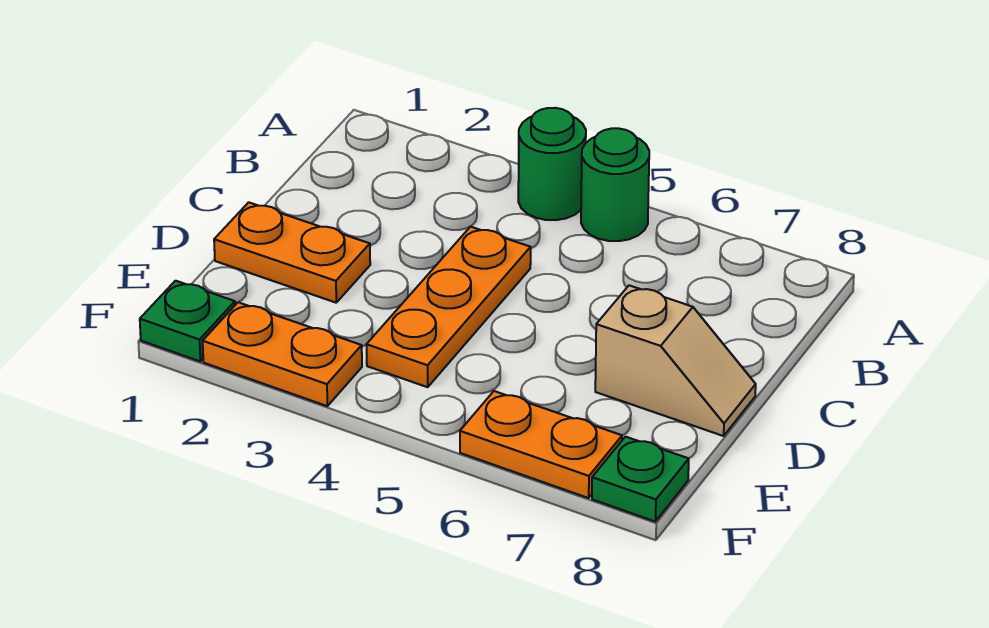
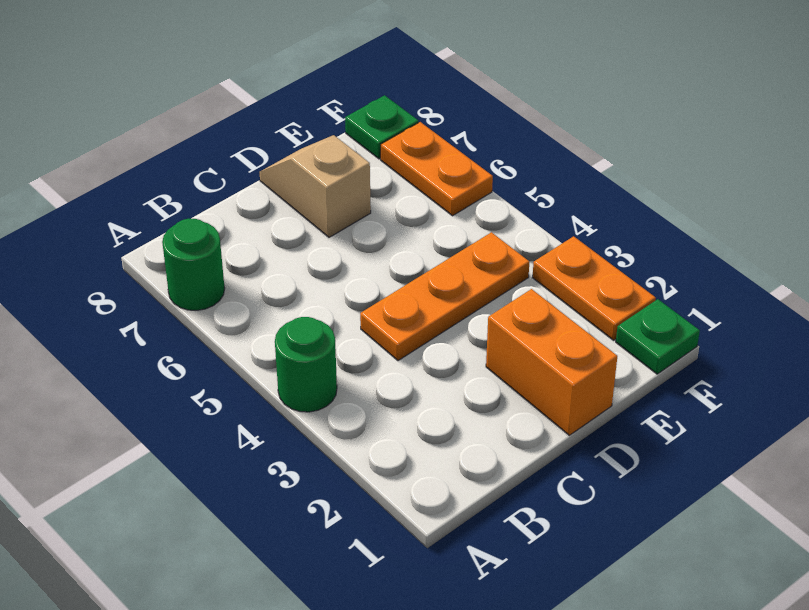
green 1x1 round brick [581,128,649,241] -> green 1x1 round brick moved to [162,219,225,310]
orange 1x2 plate [214,202,370,303] -> orange 1x2 brick [486,289,617,435]

